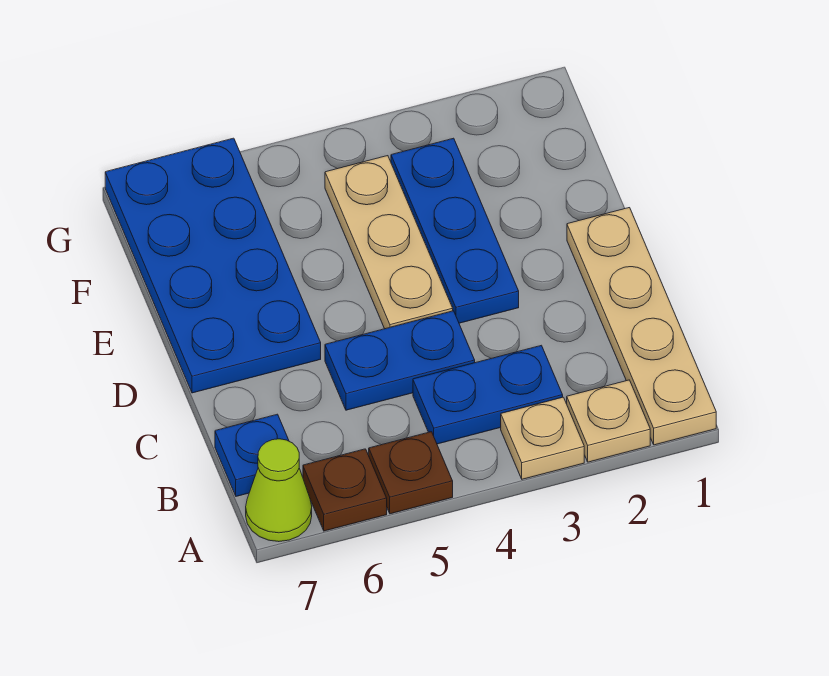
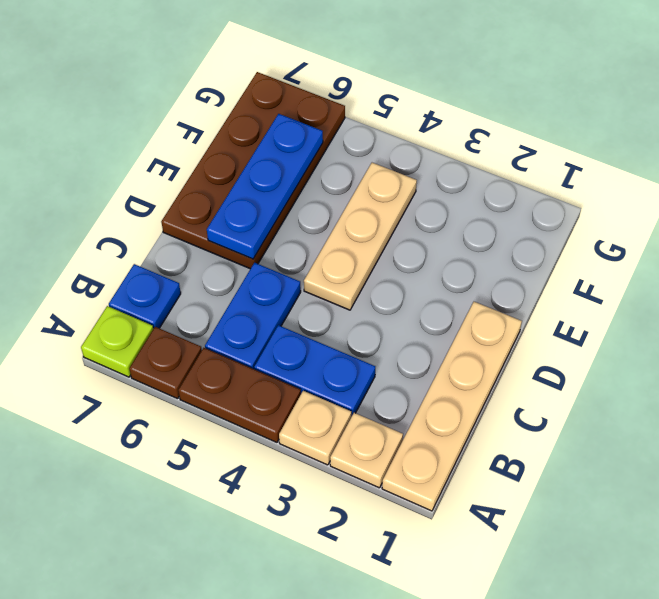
brown 1x1 plate [369,432,453,514] -> brown 1x2 plate [178,348,301,442]
lime 1x1 cone [246,439,312,542] -> lime 1x1 plate [81,306,153,377]
blue 1x2 plate [325,311,475,410] -> blue 1x2 plate turned to [205,263,301,369]
blue 1x3 plate [391,138,519,323] -> blue 1x3 plate moved to [207,114,323,259]
blue 2x4 plate [105,138,321,393] -> brown 2x4 plate [161,72,345,269]

